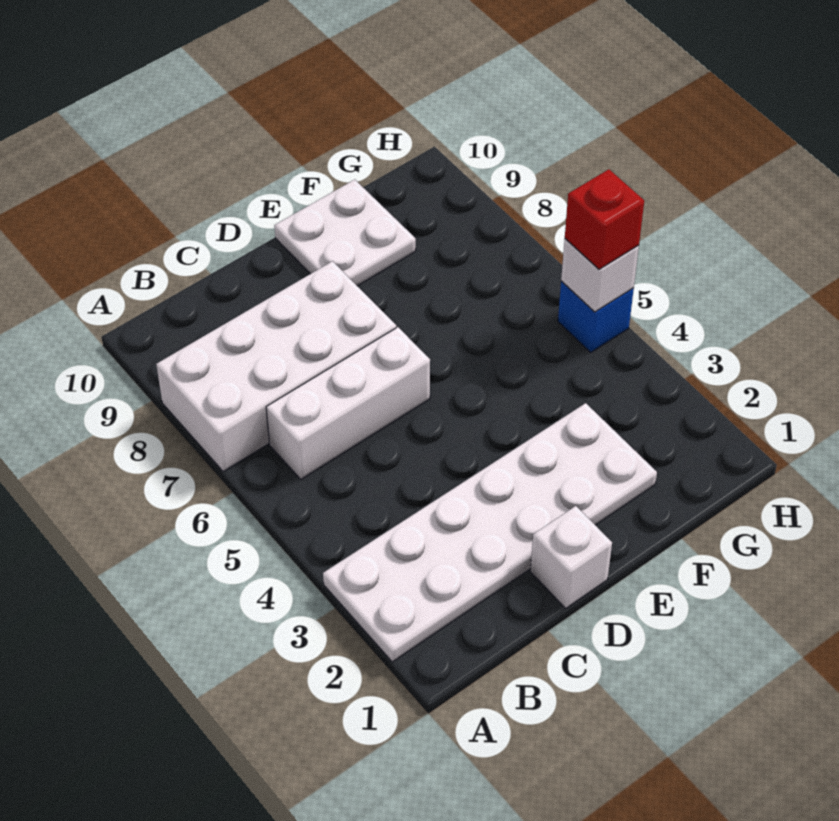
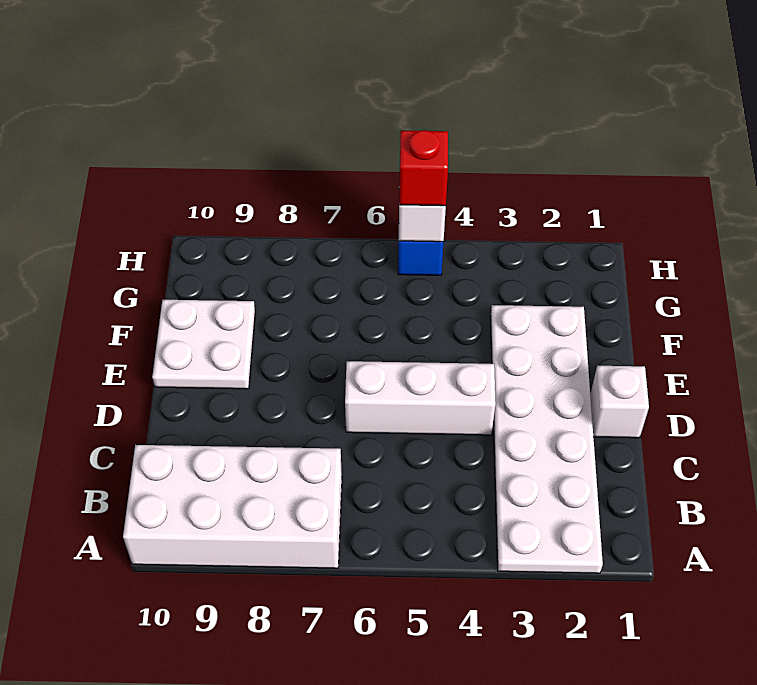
white 2x4 brick [156,261,396,472] -> white 2x4 brick turned to [123,445,342,568]
white 1x3 brick [266,327,430,479] -> white 1x3 brick turned to [345,361,496,435]

